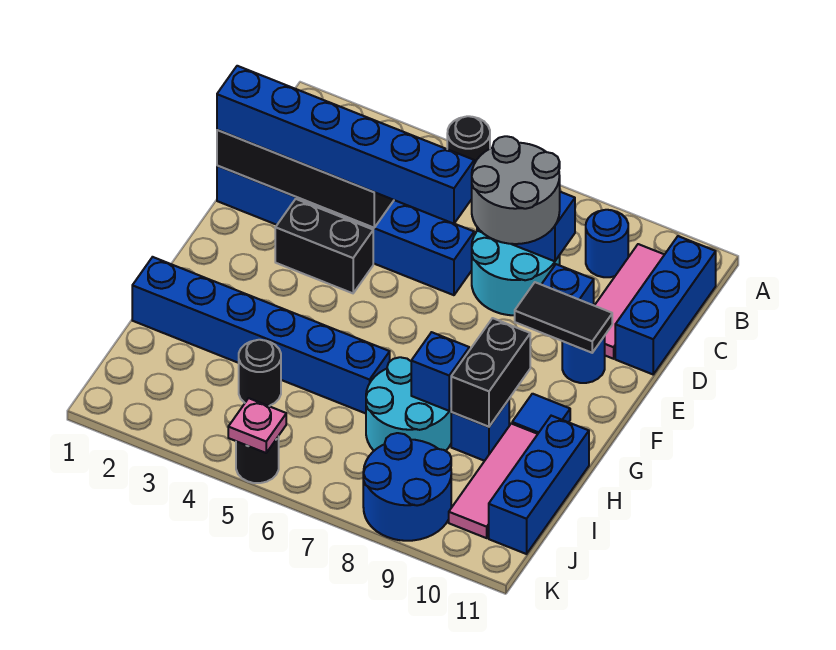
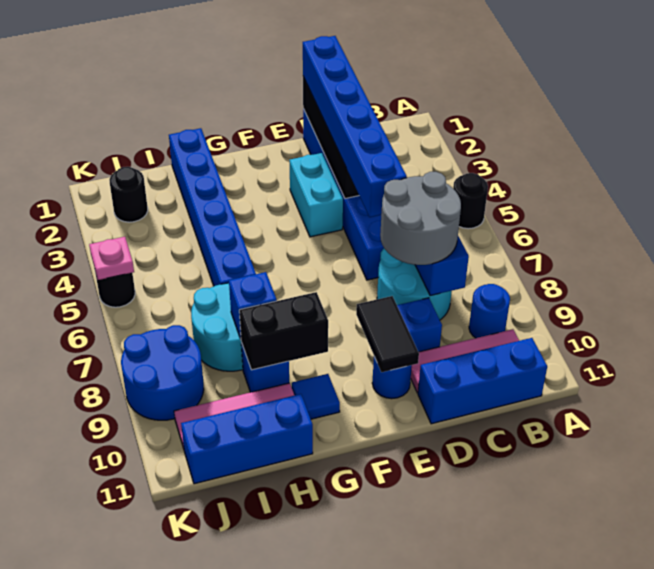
black 1x2 brick [275,199,373,293] -> cyan 1x2 brick [290,153,343,237]
black 1x1 round brick [239,340,281,406] -> black 1x1 round brick moved to [109,167,148,222]

